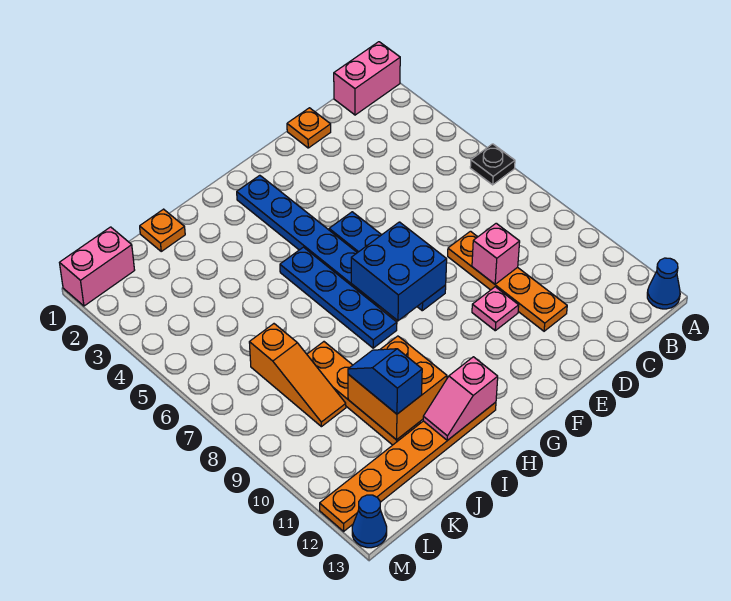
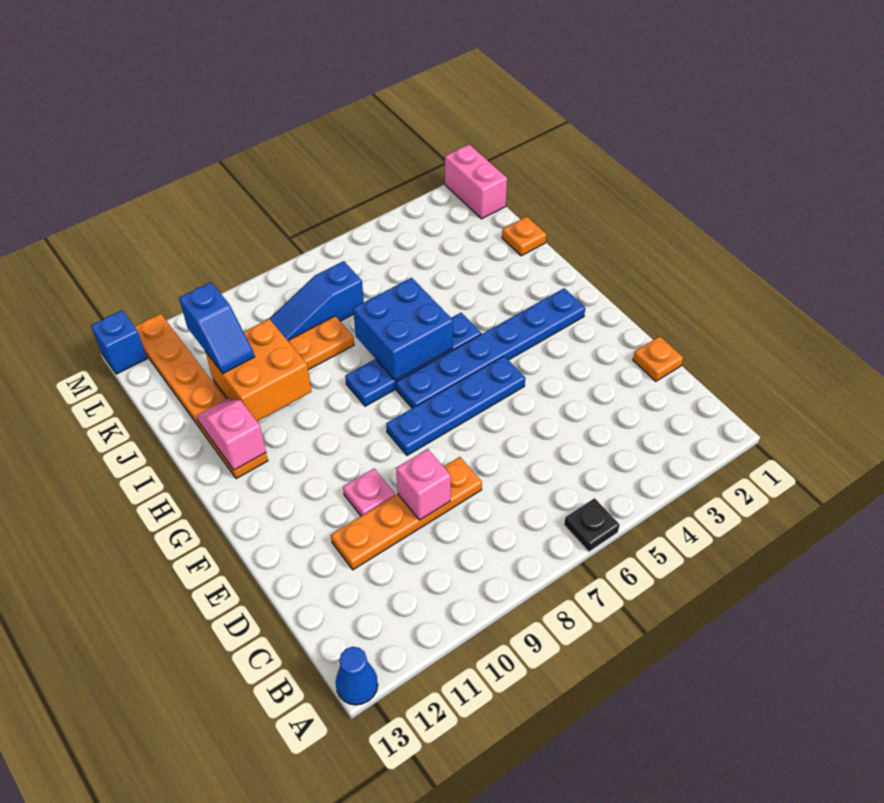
pink 1x2 brick [334,42,400,115] -> none
blue 2x2 brick [351,222,447,321] -> blue 2x2 brick moved to [353,278,453,380]
blue 1x2 slope [348,349,422,414] -> blue 1x2 slope turned to [179,282,255,373]
orange 1x3 slope [249,324,346,427] -> blue 1x3 slope [270,261,364,340]
blue 1x1 cone [352,495,387,548] -> blue 1x1 brick [91,310,147,374]

